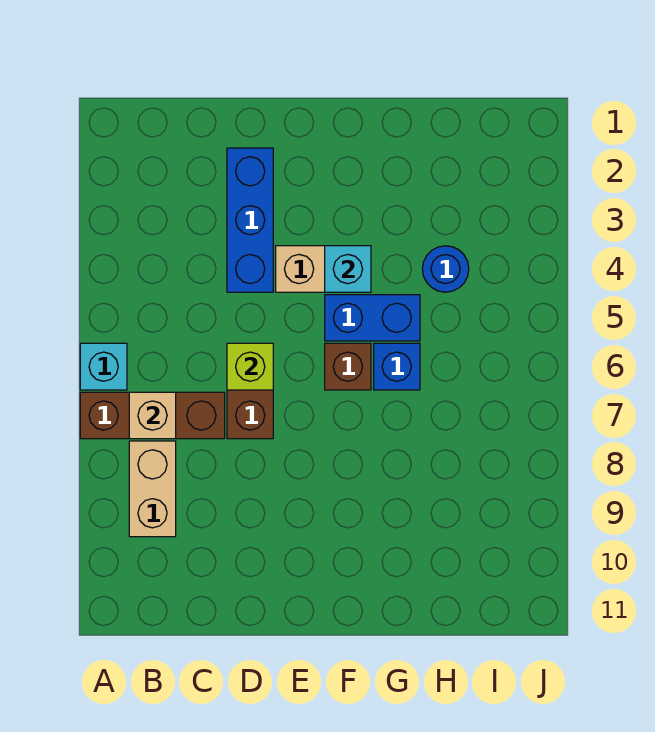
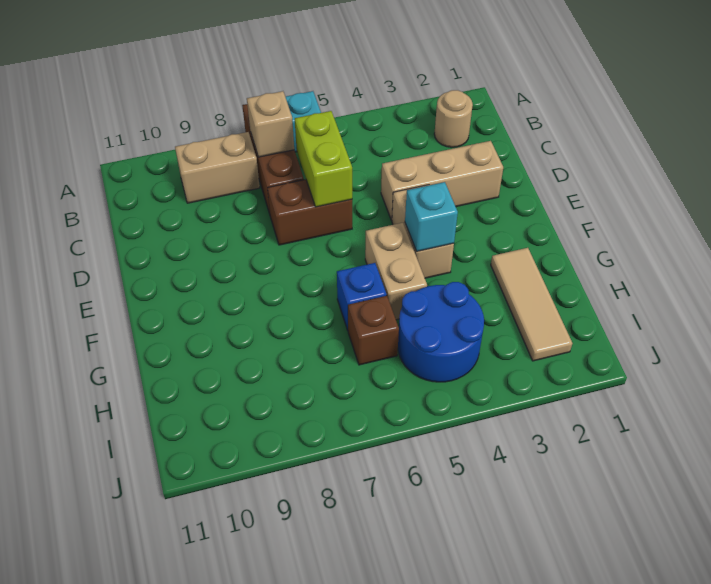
none -> tan 1x1 round brick [434,90,473,147]
blue 1x3 brick [227,148,273,292] -> tan 1x3 brick [381,141,503,220]
lime 1x1 brick [227,343,273,390] -> lime 1x2 brick [295,111,352,207]
blue 1x2 brick [325,295,420,341] -> tan 1x2 brick [365,223,427,320]
brown 1x1 brick [325,343,371,390] -> brown 1x1 brick moved to [348,296,399,365]
none -> tan 1x3 tile [491,248,572,361]
blue 1x1 round brick [422,246,469,292] -> blue 2x2 round brick [398,282,484,382]

